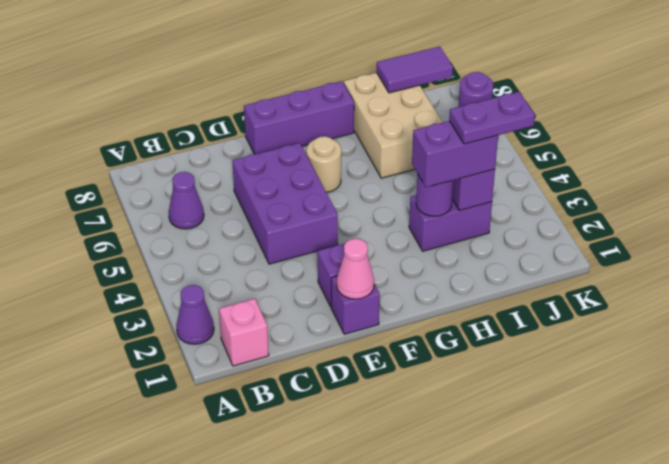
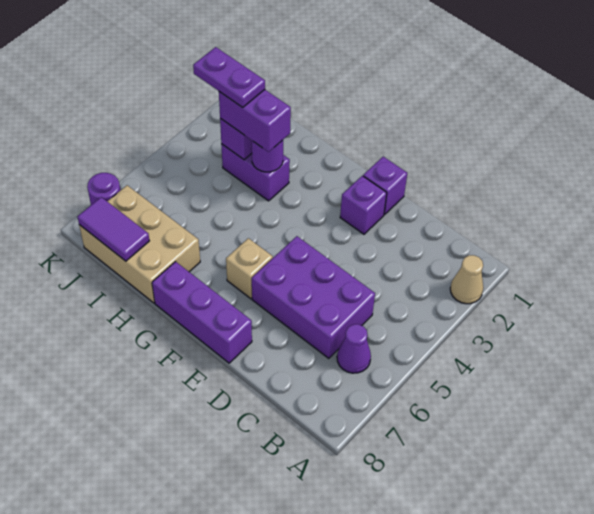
purple 1x1 cone [176,285,214,344] -> tan 1x1 cone [450,255,483,304]
pink 1x1 brick [219,299,269,366] -> none
purple 2x3 brick [232,143,338,264] -> purple 2x3 brick turned to [252,236,375,358]
pink 1x1 cone [337,239,374,299] -> none
tan 1x1 round brick [306,136,341,192] -> tan 1x1 brick [226,238,273,299]
tan 2x3 brick [344,73,443,178] -> tan 2x3 brick turned to [79,185,200,303]

